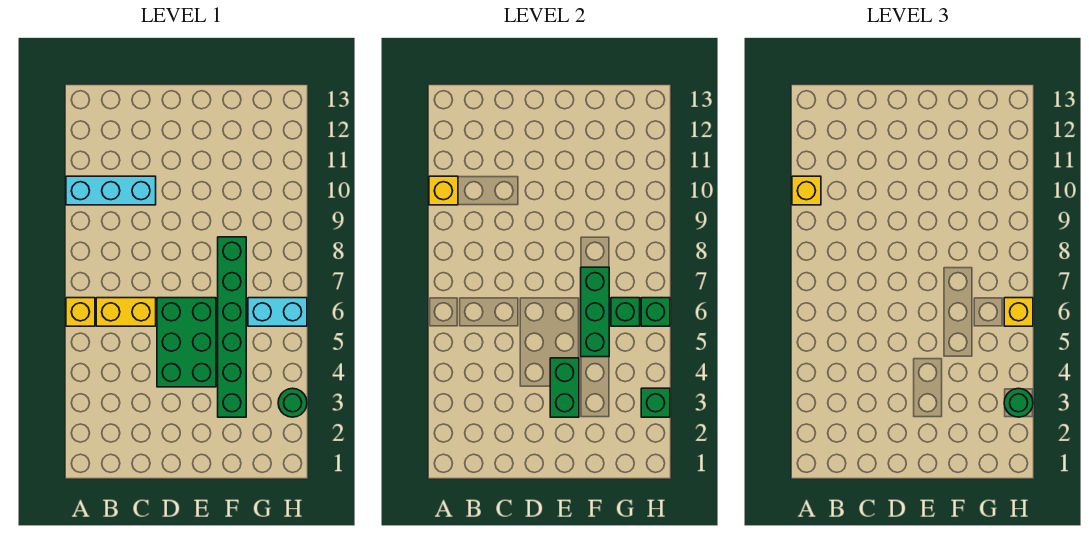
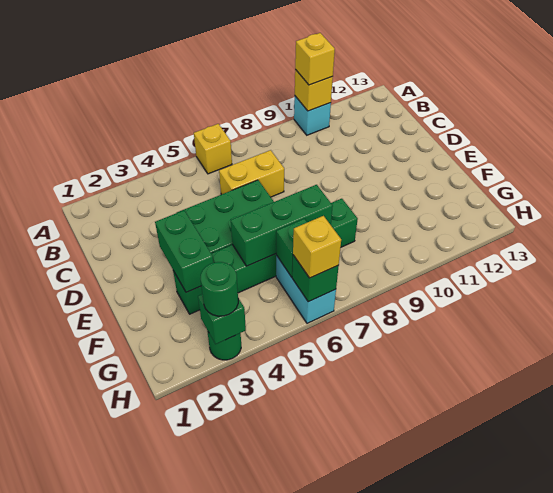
cyan 1x3 brick [66,176,156,205] -> cyan 1x1 brick [294,96,331,135]
yellow 1x2 brick [96,298,156,326] -> yellow 1x2 brick turned to [219,150,284,197]
green 1x2 brick [550,358,579,417] -> green 1x2 brick turned to [155,210,213,292]

